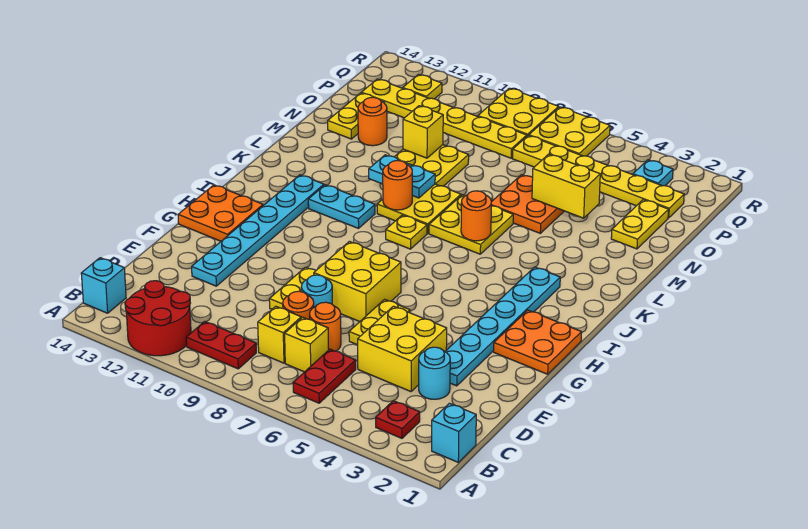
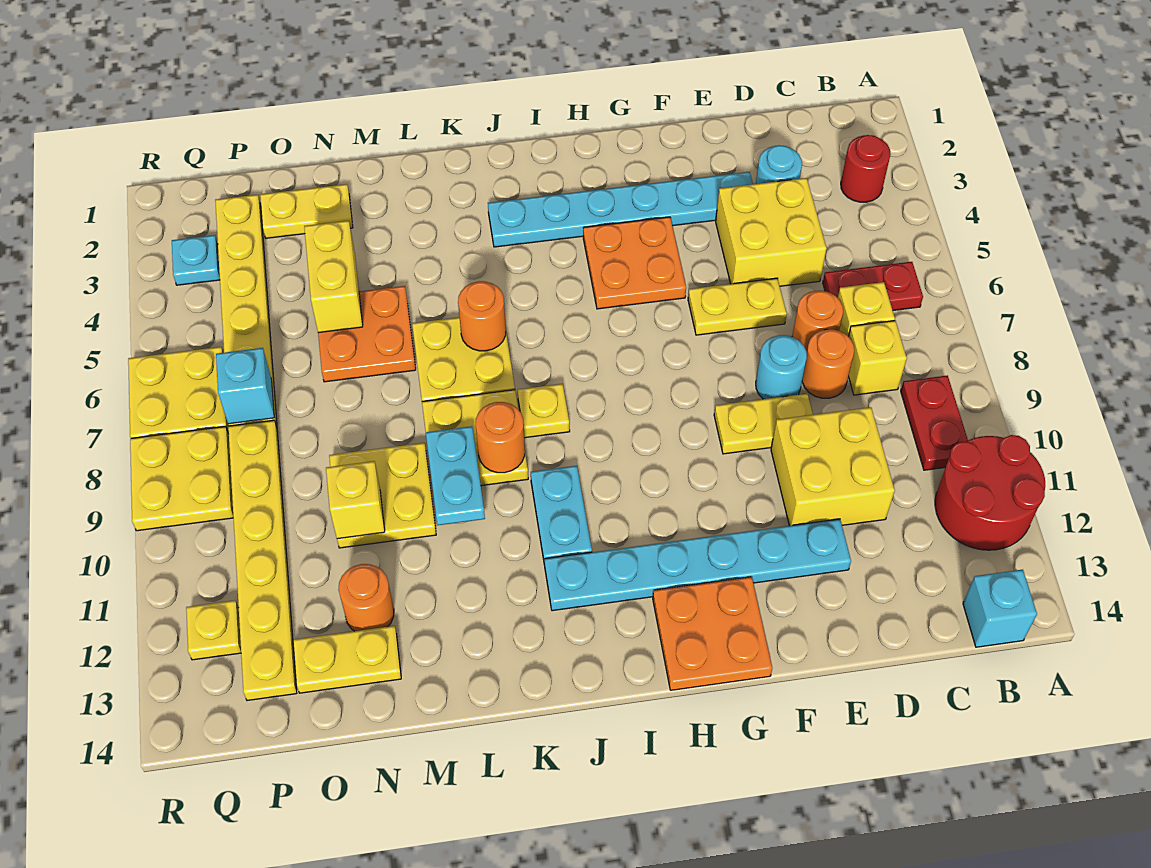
cyan 1x1 brick [432,403,476,462] -> cyan 1x1 brick moved to [216,348,274,424]
red 1x1 plate [376,401,420,438] -> red 1x1 round brick [841,135,891,202]
yellow 2x2 brick [314,241,401,322] -> yellow 2x2 brick moved to [771,407,895,526]
orange 2x2 plate [494,310,582,374] -> orange 2x2 plate moved to [583,217,686,309]

